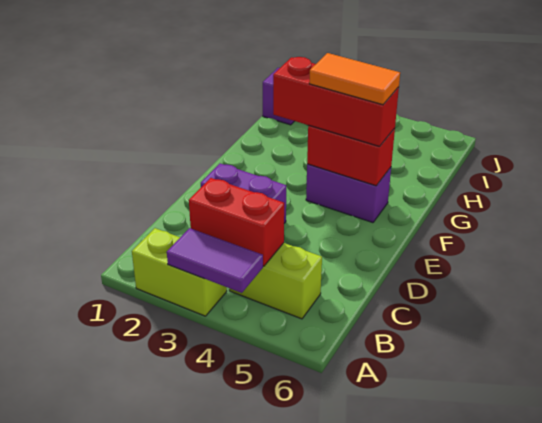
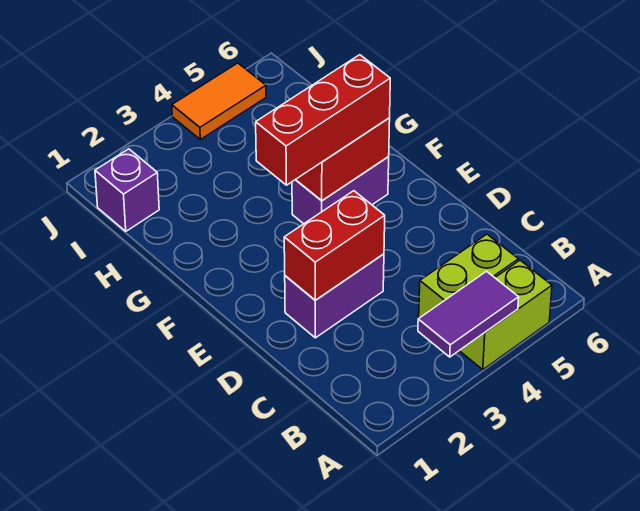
lime 1x2 brick [132,228,227,316] -> lime 1x2 brick moved to [459,260,552,370]
red 1x2 brick [189,178,284,266] -> red 1x2 brick moved to [284,191,385,300]
orange 1x2 tile [309,53,400,105] -> orange 1x2 tile moved to [172,63,266,139]

